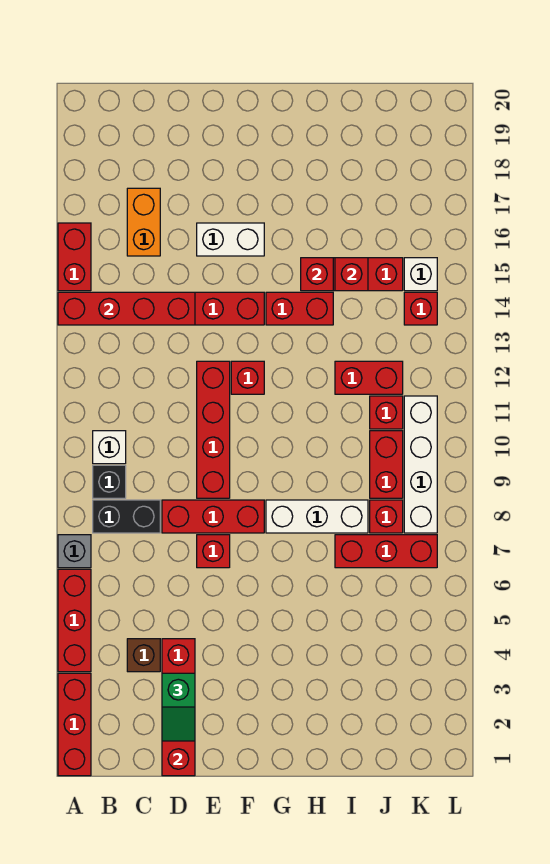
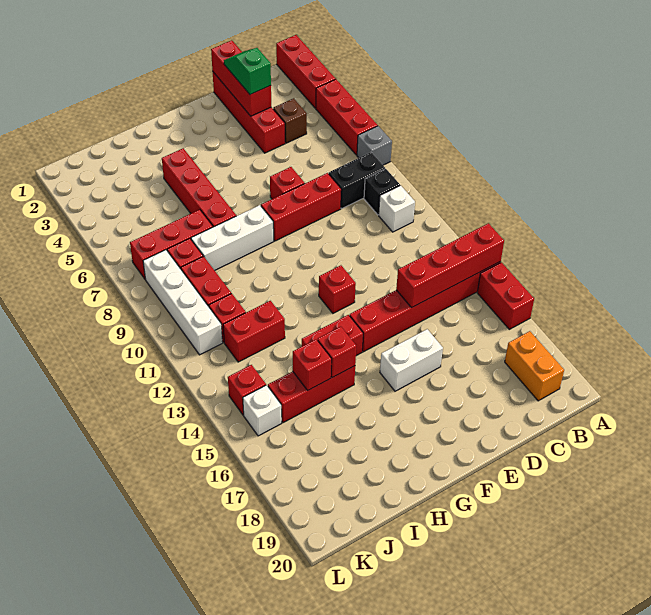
orange 1x2 brick [127,188,160,256] -> orange 1x2 brick moved to [505,331,564,401]
red 1x4 brick [197,361,230,498] -> red 1x4 brick moved to [162,148,236,227]

